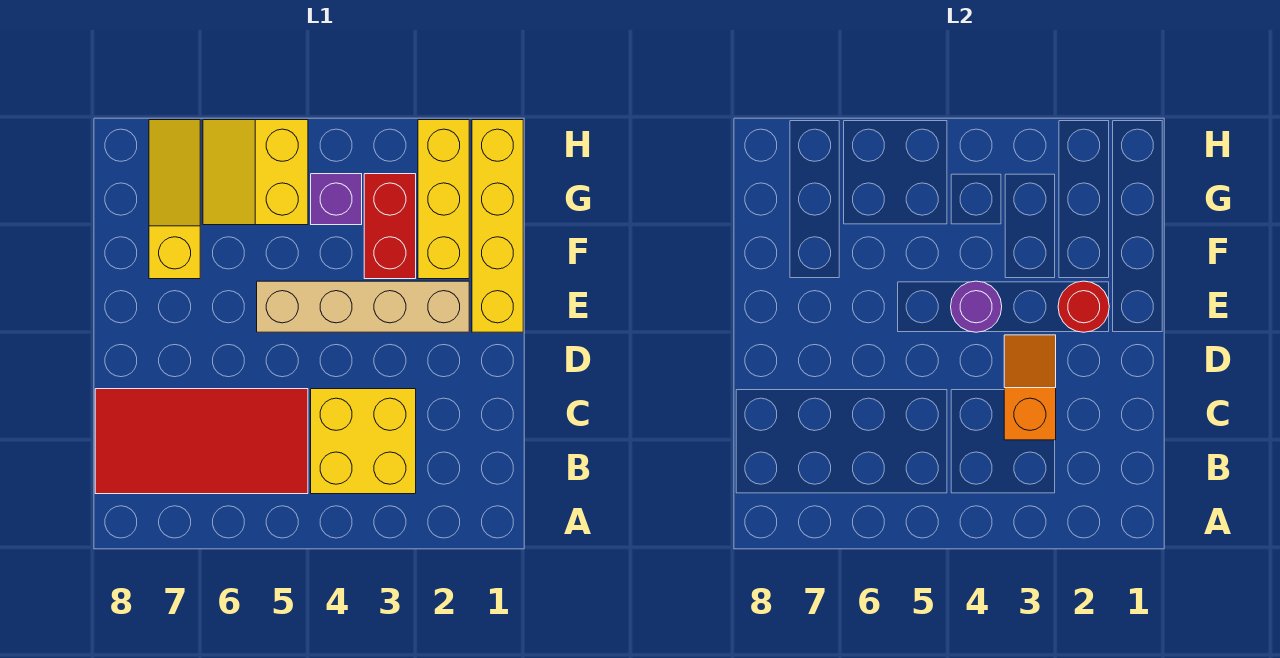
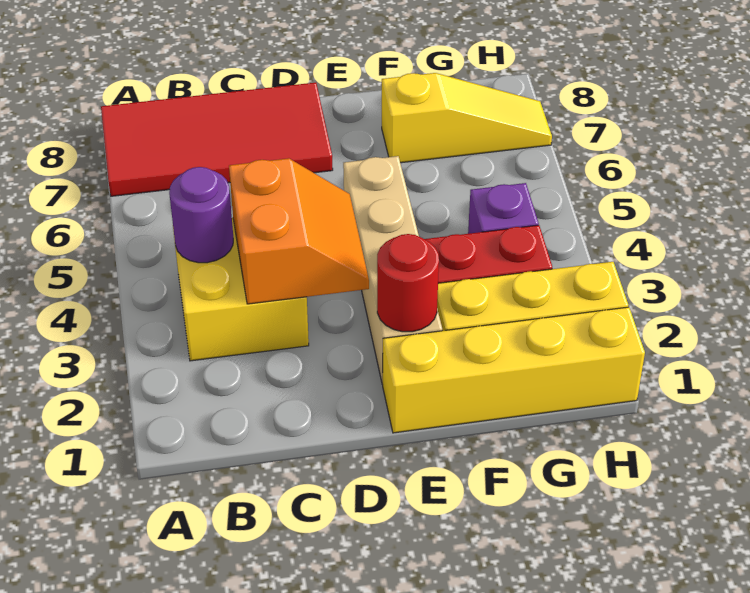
red 2x4 tile [95,389,308,494] -> red 2x4 tile turned to [101,83,333,196]
orange 1x2 slope [1004,335,1056,440] -> orange 2x2 slope [229,158,369,304]
purple 1x1 round brick [951,281,1002,332] -> purple 1x1 round brick moved to [169,167,233,263]
yellow 2x2 slope [203,120,308,225] -> none

